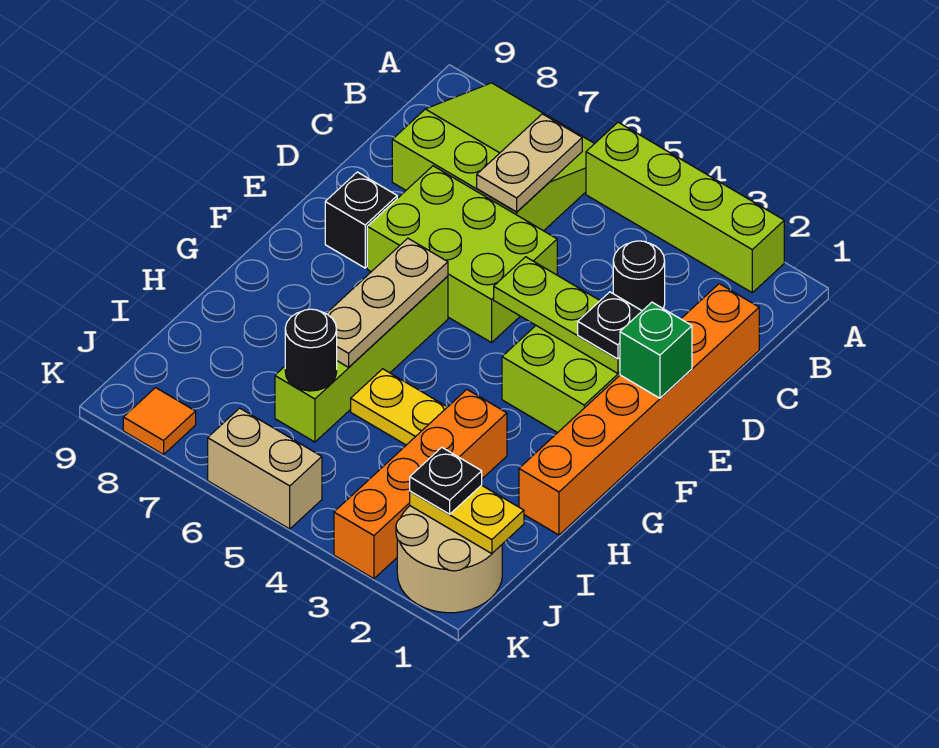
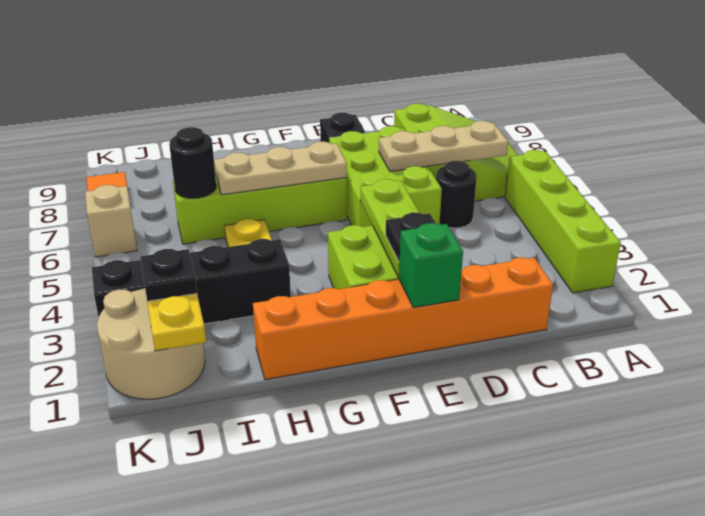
tan 1x2 plate [477,114,582,212] -> tan 1x3 plate [379,121,508,172]
black 1x1 round brick [613,241,665,311] -> black 1x1 round brick moved to [436,161,477,228]
orange 1x4 brick [334,390,507,579] -> black 1x4 brick [92,239,291,324]
tan 1x2 brick [208,408,322,529] -> tan 1x1 brick [85,185,137,257]

